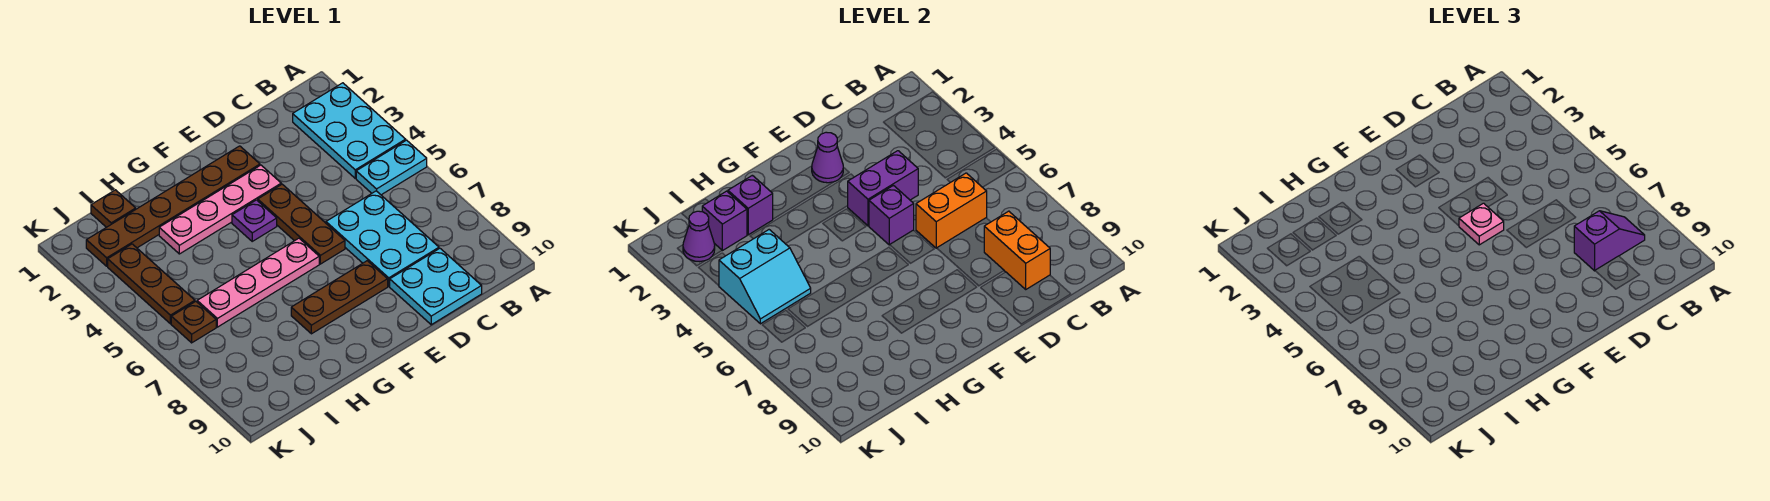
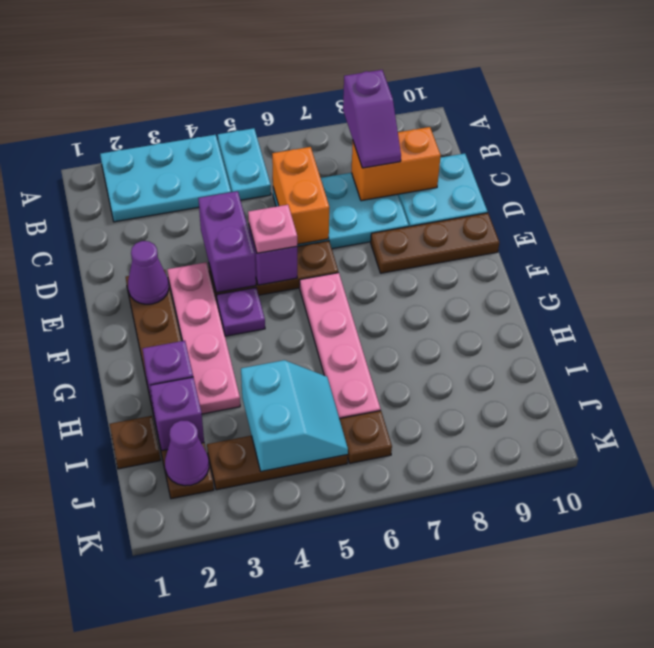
purple 1x2 slope [1574,211,1645,271] -> purple 1x2 slope turned to [343,70,401,168]
brown 1x3 plate [291,261,388,334] -> brown 1x3 plate turned to [371,213,499,273]

